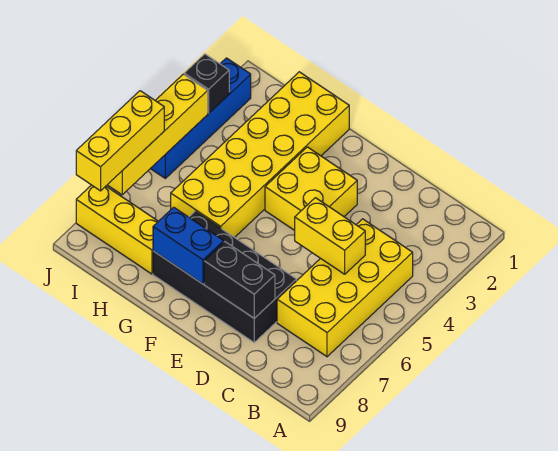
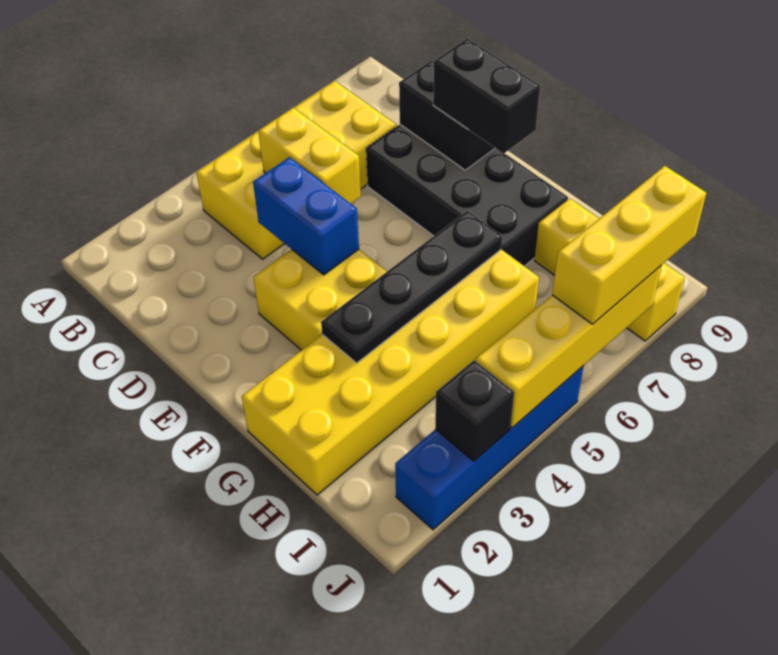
none -> black 1x2 brick [433,38,540,154]
blue 1x2 brick [153,207,224,284] -> blue 1x2 brick moved to [253,157,359,275]
none -> black 1x4 plate [321,211,502,363]

